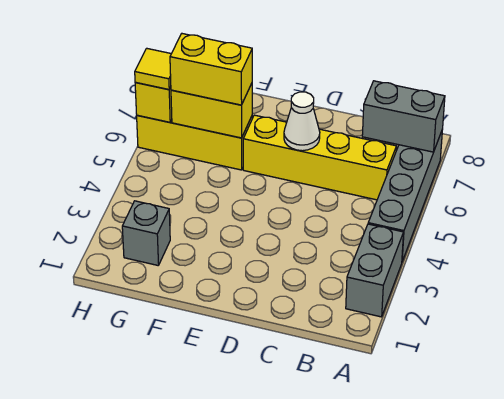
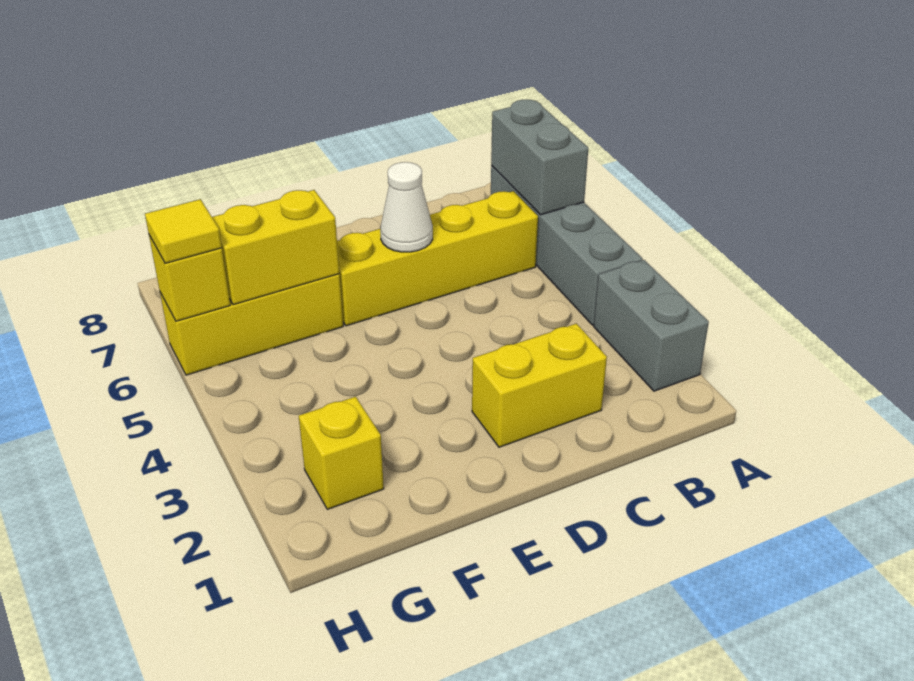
grey 1x2 brick [362,81,445,152] -> grey 1x2 brick turned to [491,100,588,215]
yellow 1x2 brick [170,34,252,105] -> yellow 1x2 brick moved to [472,324,607,447]
grey 1x1 brick [122,201,170,265] -> yellow 1x1 brick [299,397,384,509]

